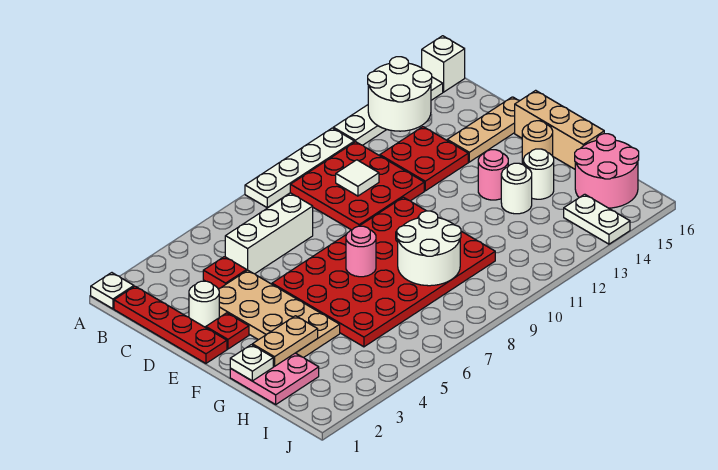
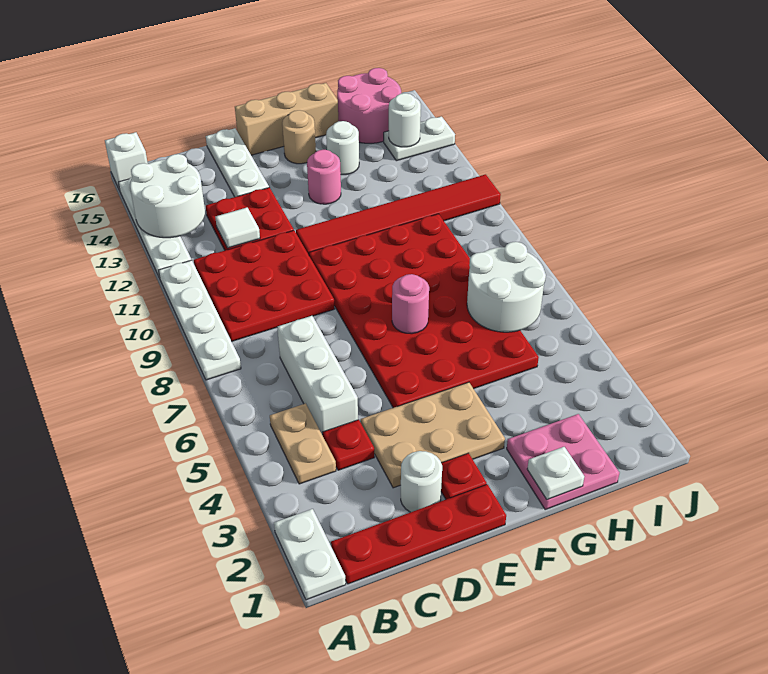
white 1x1 plate [91,273,134,309] -> white 1x2 plate [274,509,346,600]
white 1x1 tile [336,160,379,196] -> white 1x1 tile moved to [215,208,260,248]
tan 2x4 plate [219,270,340,357] -> tan 2x3 plate [361,382,505,488]
tan 1x3 plate [447,97,520,162] -> white 1x3 plate [206,128,269,197]
none -> red 1x6 tile [296,174,501,255]
tan 1x2 plate [252,316,318,366] -> tan 1x2 plate moved to [270,403,336,484]
white 2x2 round brick [397,211,461,286] -> white 2x2 round brick moved to [467,242,546,332]
white 1x1 round brick [501,163,532,214] -> white 1x1 round brick moved to [389,93,421,147]

